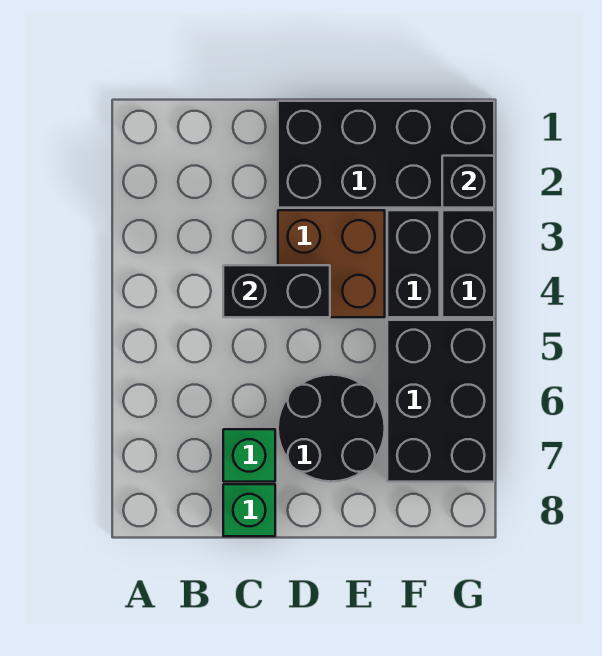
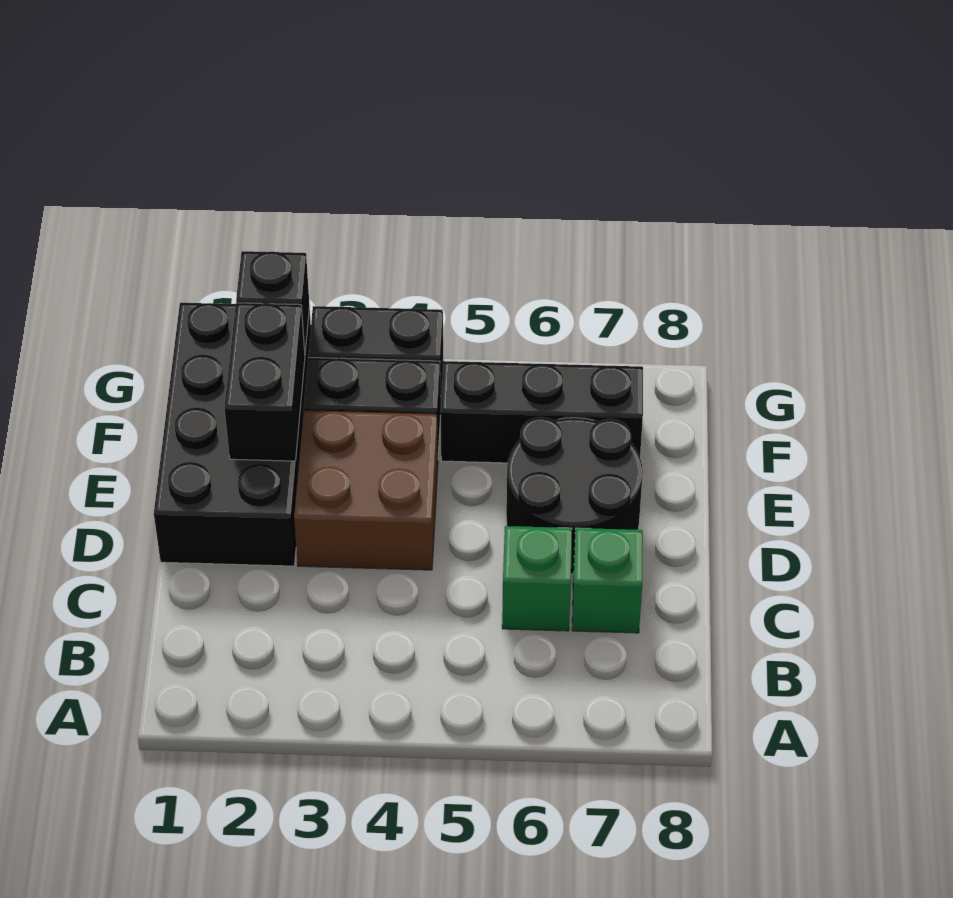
black 1x2 brick [223,265,330,317] -> black 1x2 brick moved to [224,303,305,461]
green 1x1 brick [223,484,275,536] -> green 1x1 brick moved to [502,526,572,631]
black 2x3 brick [387,320,494,482] -> black 1x3 brick [441,361,643,463]

